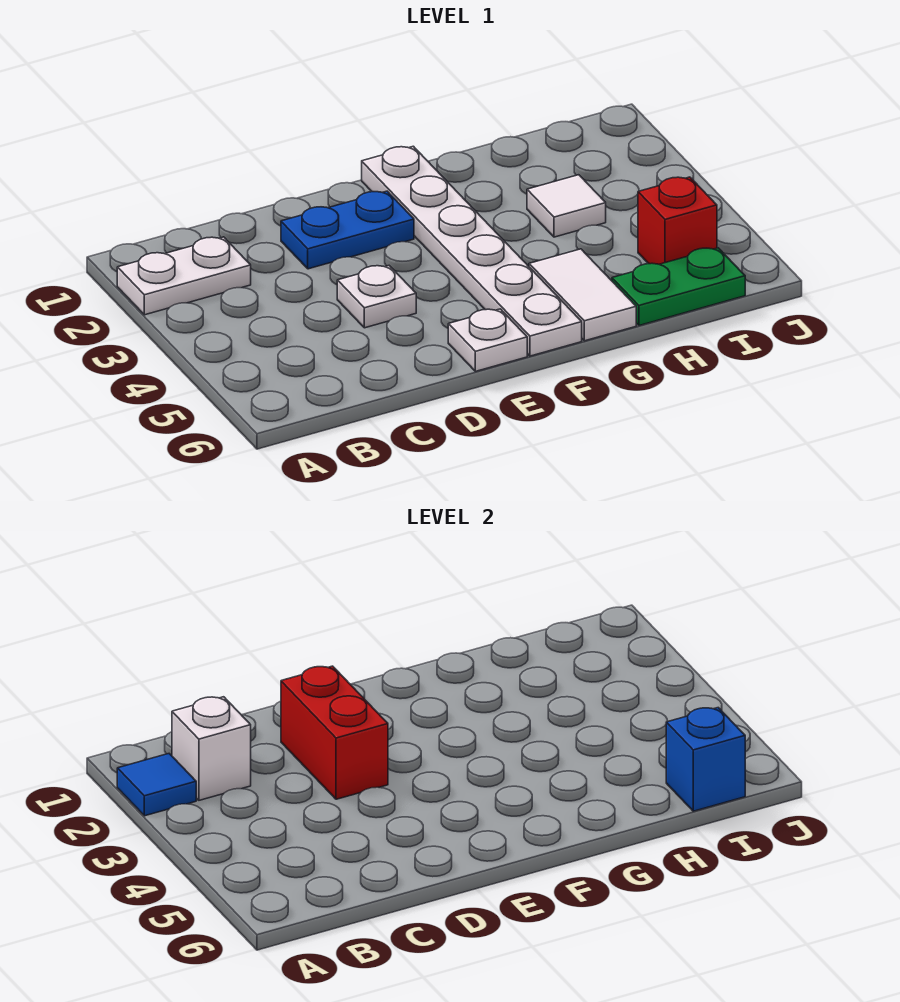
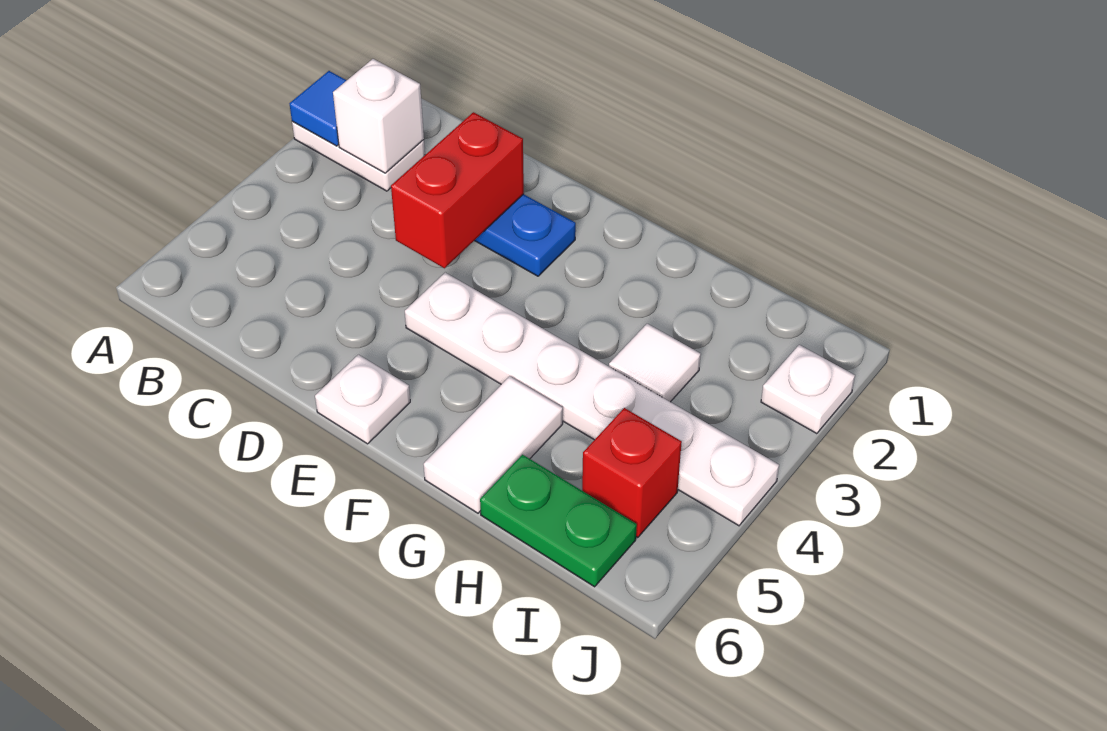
white 1x1 plate [337,266,416,328] -> white 1x1 plate moved to [761,345,855,434]
white 1x6 plate [362,146,582,356] -> white 1x6 plate turned to [405,273,779,526]
blue 1x1 brick [666,708,745,811] -> none

